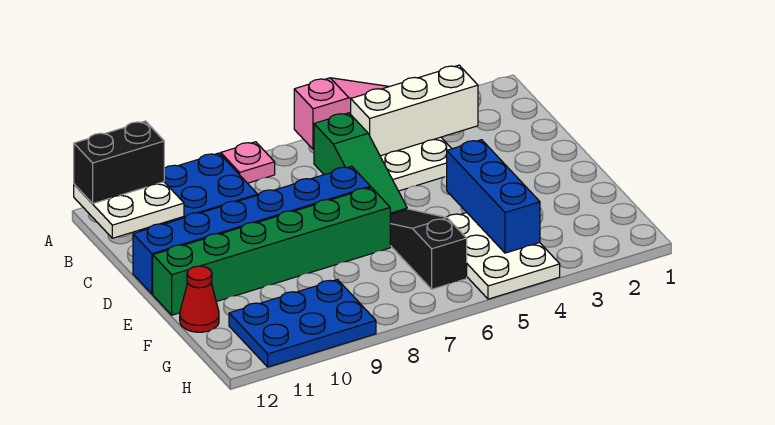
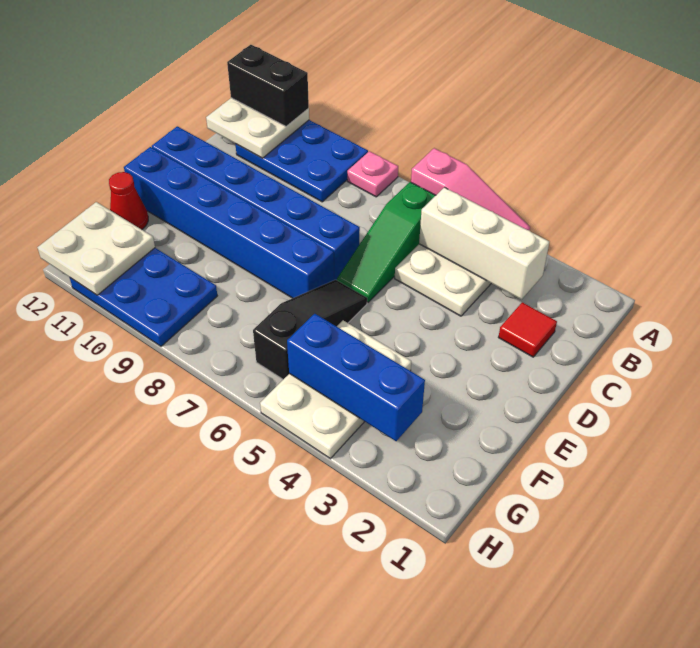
none -> red 1x1 tile [498,302,557,357]
blue 1x3 brick [447,140,540,253] -> blue 1x3 brick turned to [287,314,425,441]
green 1x6 brick [153,187,390,315] -> blue 1x6 brick [124,147,334,298]
none -> white 2x2 plate [37,202,155,295]

